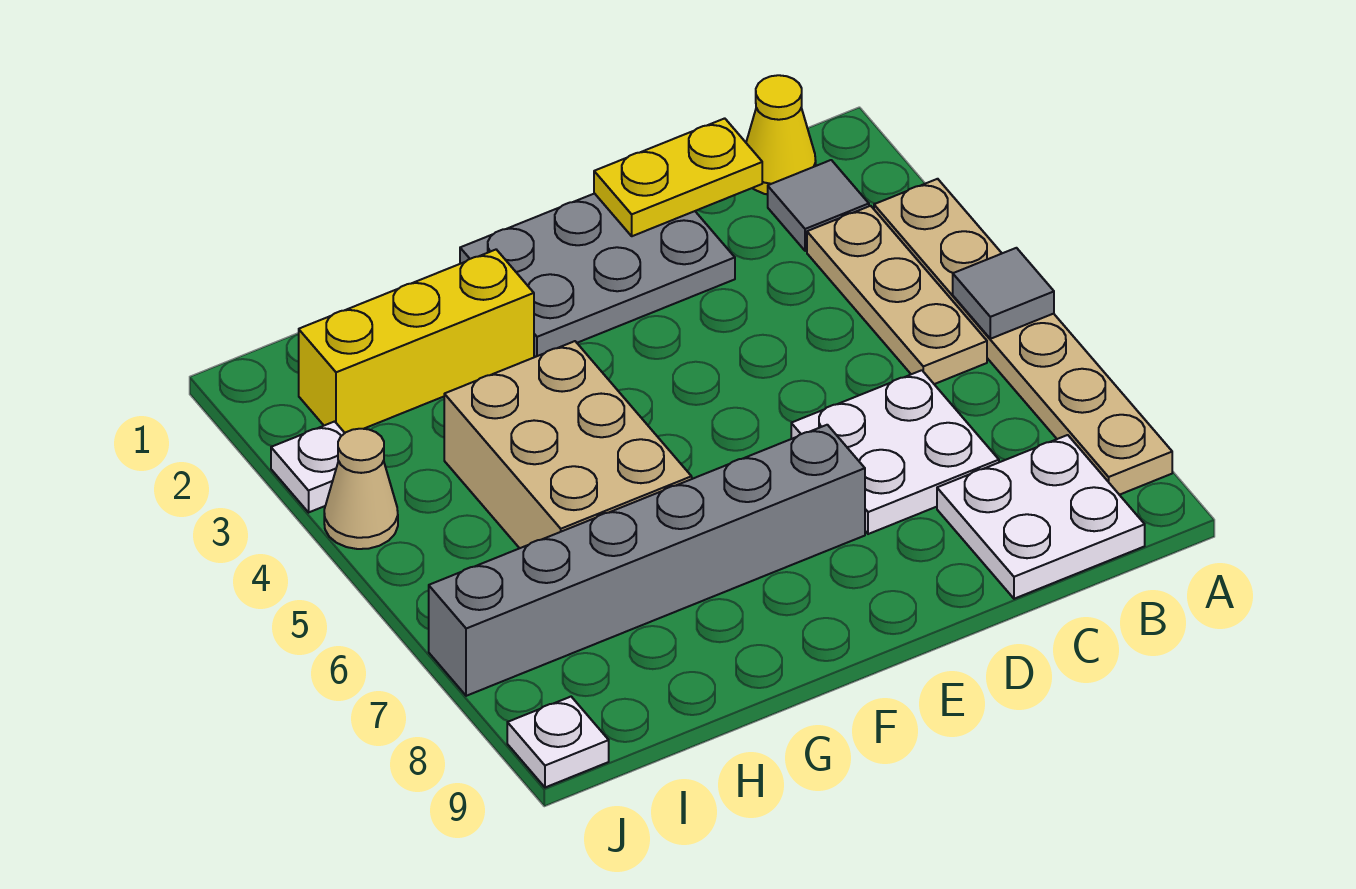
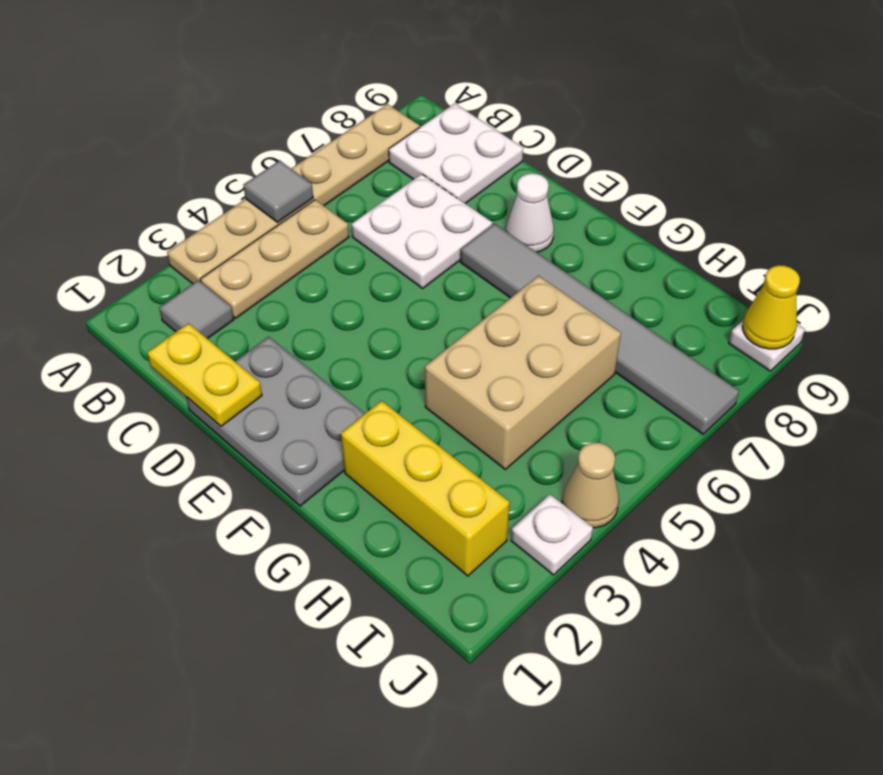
yellow 1x1 cone [746,75,816,194] -> yellow 1x1 cone moved to [743,265,800,349]
grey 1x6 brick [429,425,865,696] -> grey 1x6 tile [460,224,739,434]
none -> white 1x1 cone [506,173,554,252]

